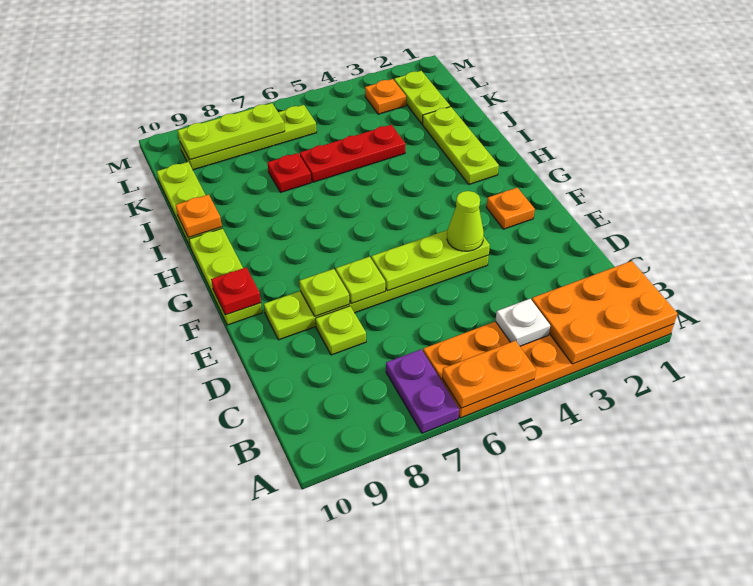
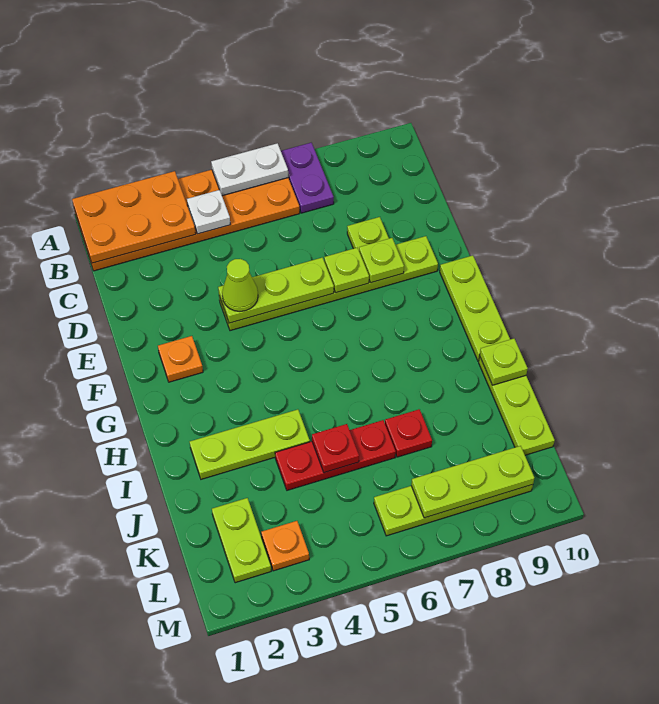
orange 1x2 plate [442,341,536,408] -> white 1x2 plate [211,143,288,196]
red 1x1 plate [211,268,261,315] -> red 1x1 plate moved to [312,424,359,473]
lime 1x3 plate [423,106,499,184] -> lime 1x3 plate turned to [190,409,310,479]
orange 1x1 plate [176,195,222,237] -> lime 1x1 plate [480,339,528,385]

